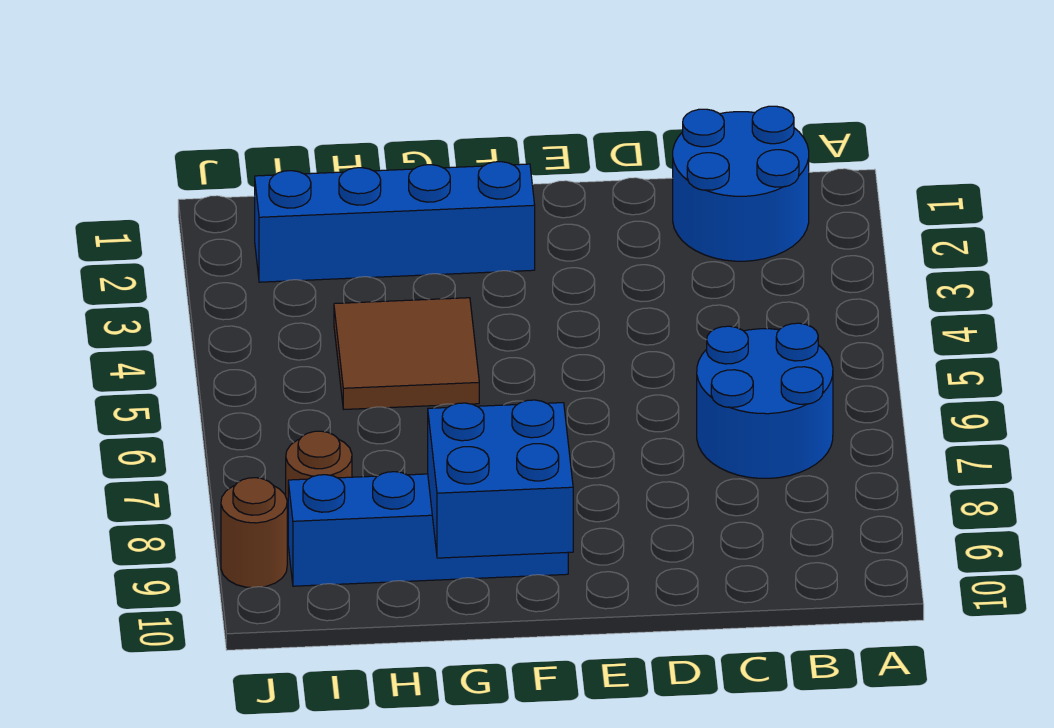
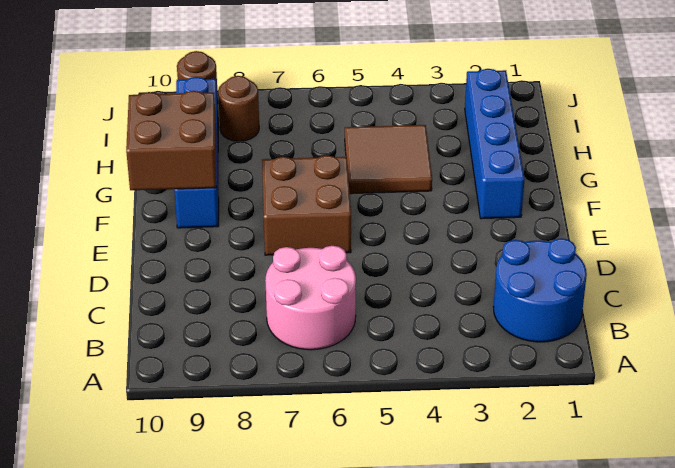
blue 2x2 round brick [697,323,833,478] -> pink 2x2 round brick [265,246,356,350]
none -> brown 2x2 brick [262,155,351,255]
blue 2x2 brick [428,400,573,558] -> brown 2x2 brick [126,91,217,190]

